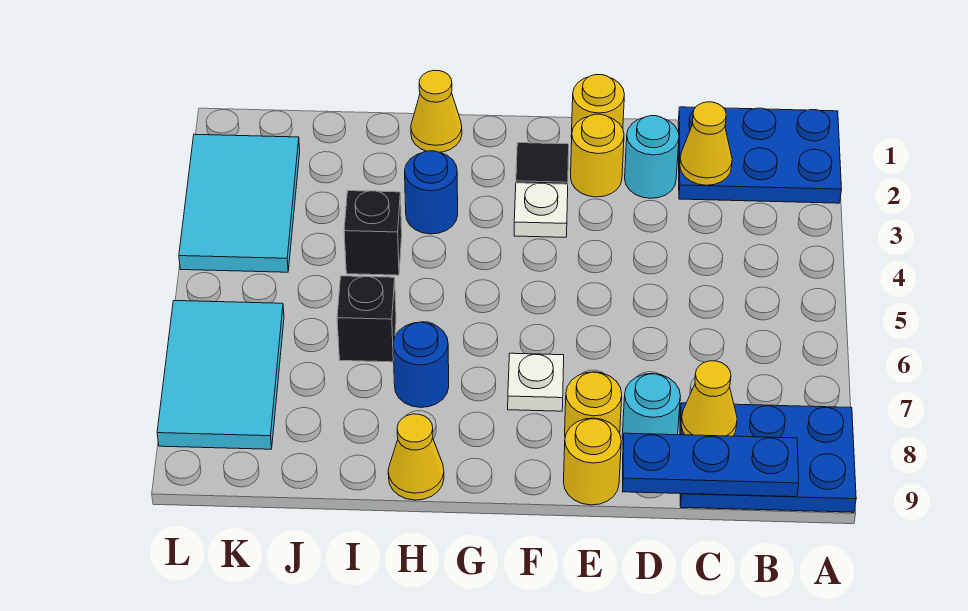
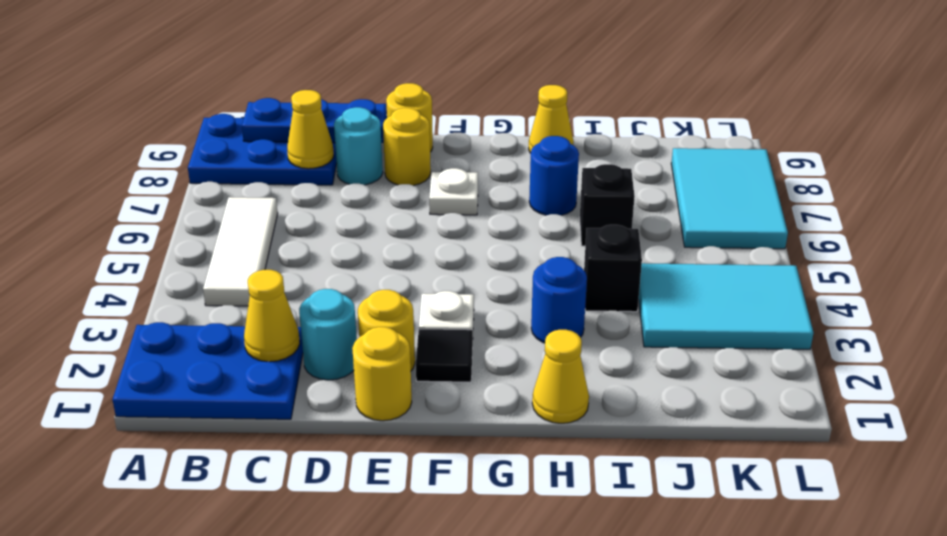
none -> white 1x3 tile [203,197,278,306]
cyan 2x3 tile [179,134,300,272] -> cyan 2x3 tile turned to [639,263,813,349]

